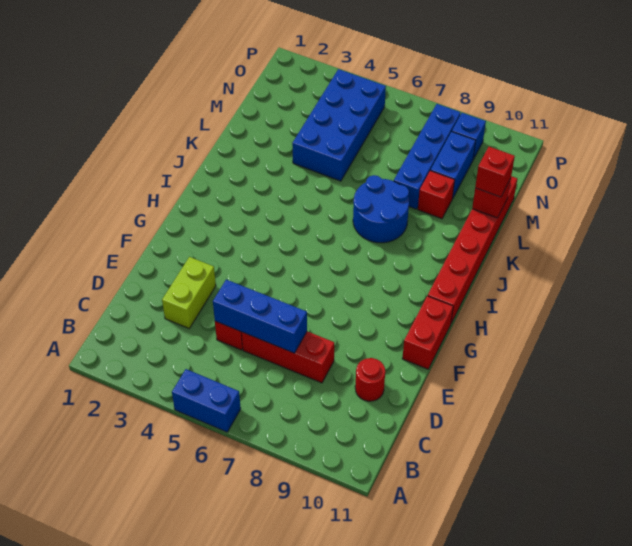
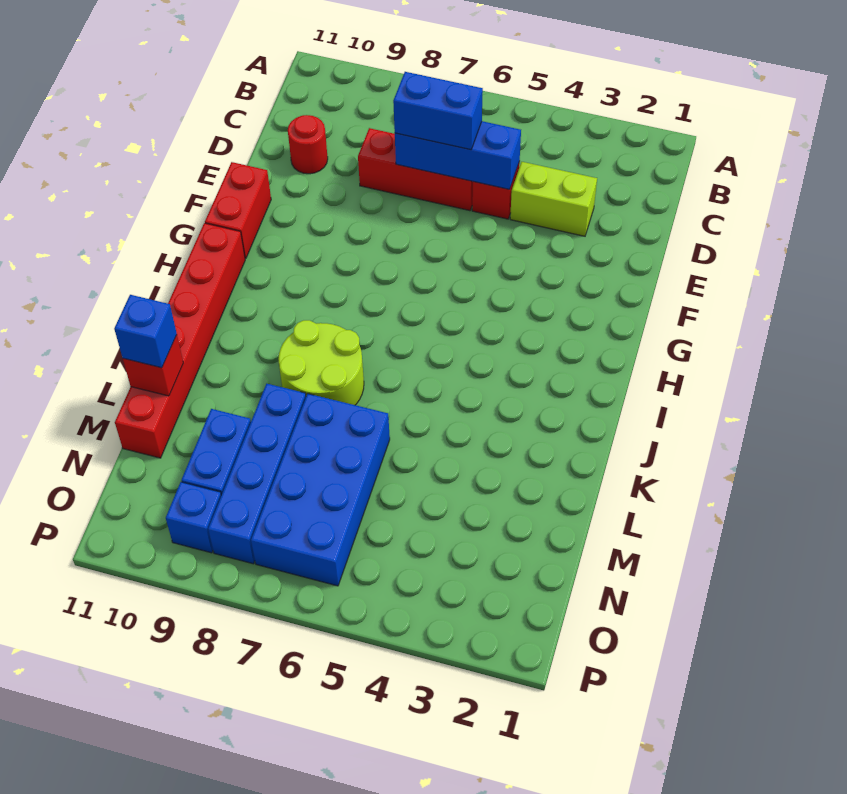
blue 1x2 brick [172,369,241,432] -> blue 1x2 brick moved to [393,72,483,150]
lime 1x2 brick [162,257,216,328] -> lime 1x2 brick turned to [510,162,597,236]
blue 2x2 round brick [353,175,409,243] -> lime 2x2 round brick [278,320,364,405]
blue 2x4 brick [292,69,386,181] -> blue 2x4 brick moved to [251,394,390,586]
red 1x1 brick [418,171,455,219] -> none
red 1x1 brick [475,147,515,197] -> blue 1x1 brick [114,295,177,368]

